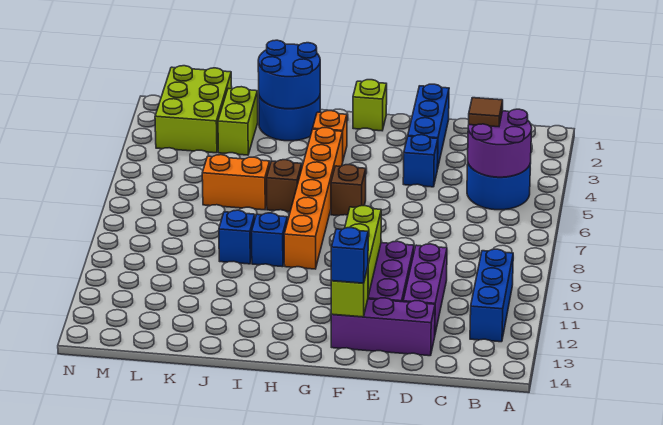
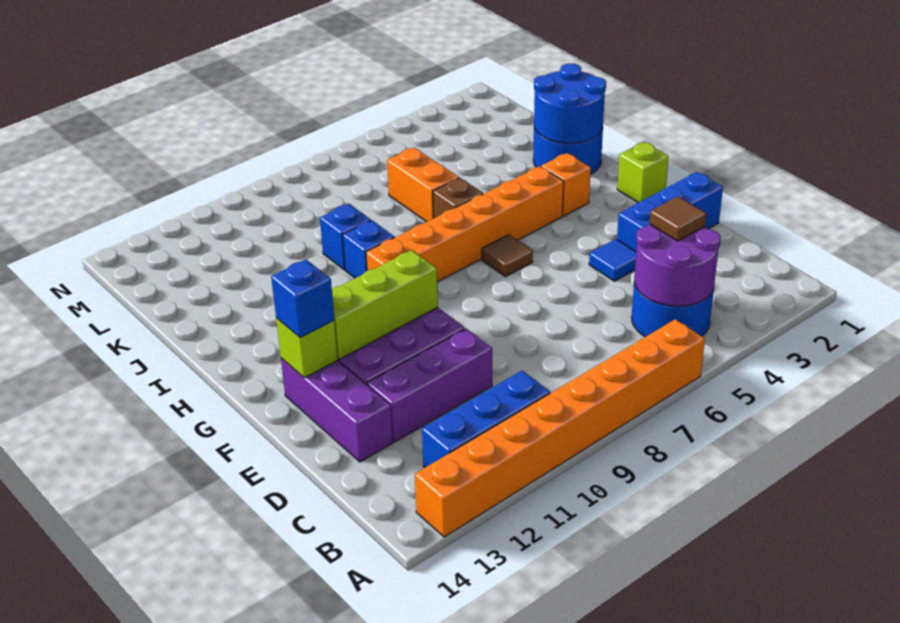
none -> orange 1x8 brick [415,319,705,537]
blue 1x1 brick [403,135,438,187] -> blue 1x1 tile [589,239,636,281]
brown 1x1 brick [331,165,366,216] -> brown 1x1 tile [482,235,533,277]
lime 1x2 brick [218,87,258,155] -> none
lime 2x3 brick [155,66,232,153] -> none

